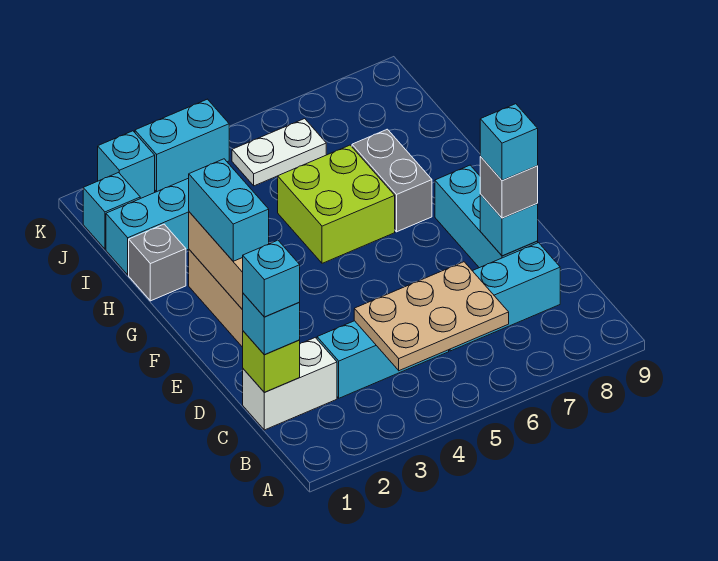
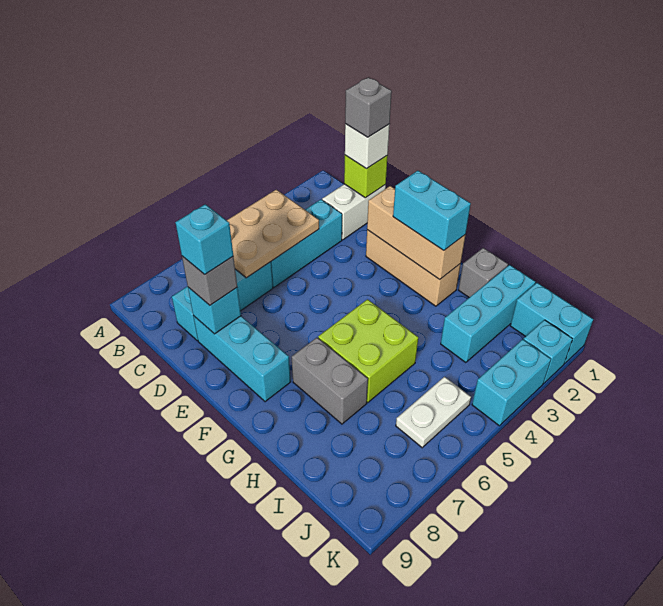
cyan 1x1 brick [243,293,300,355] -> white 1x1 brick [345,124,390,169]
cyan 1x1 brick [243,240,300,317] -> grey 1x1 brick [345,77,392,137]
cyan 1x1 brick [83,173,140,249] -> cyan 1x2 brick [510,283,593,363]

